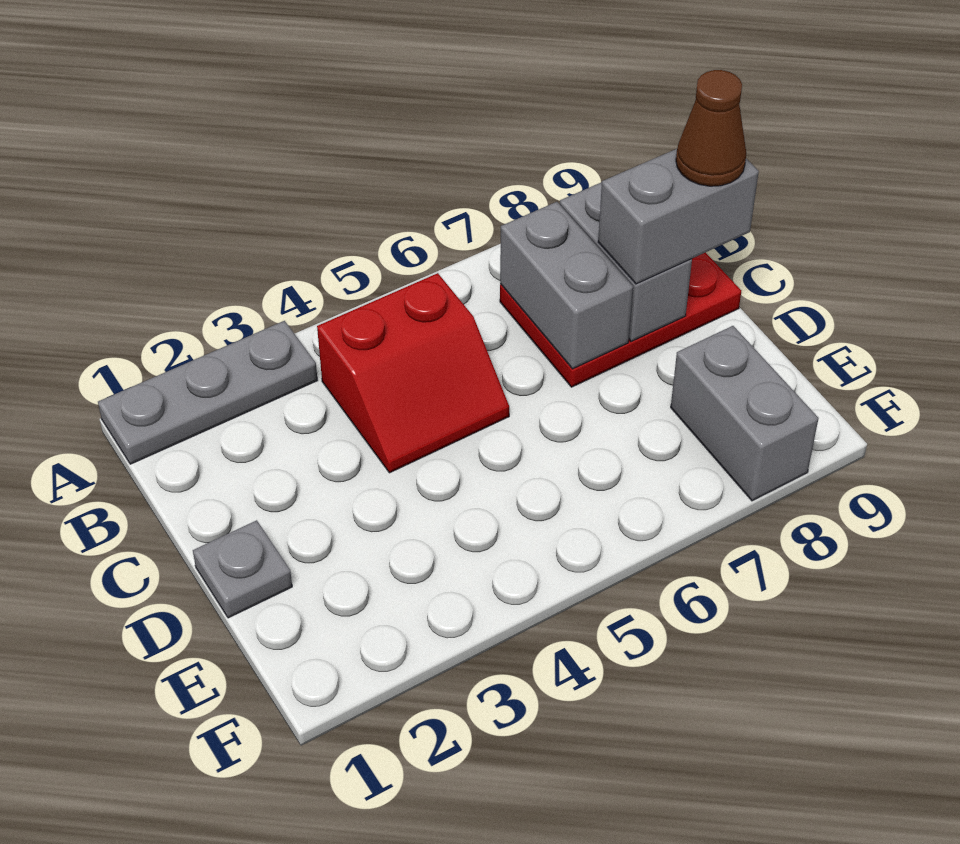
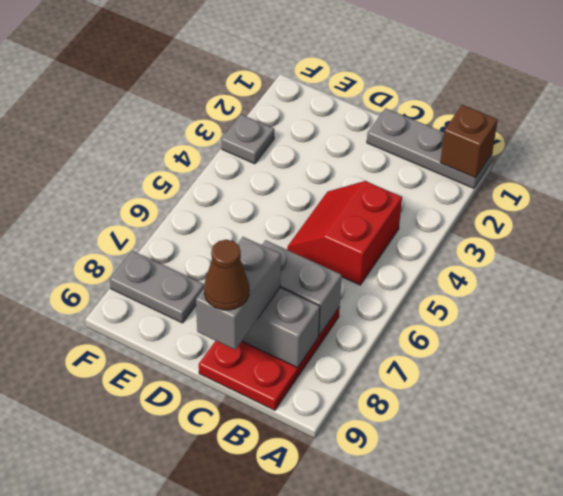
grey 1x3 plate [98,321,318,464] -> grey 1x3 plate turned to [367,108,492,188]
none -> brown 1x1 brick [440,105,498,178]
grey 1x1 plate [193,520,292,618] -> grey 1x1 plate moved to [221,114,274,164]
grey 1x2 brick [671,326,819,501] -> grey 1x2 plate [110,251,204,323]

